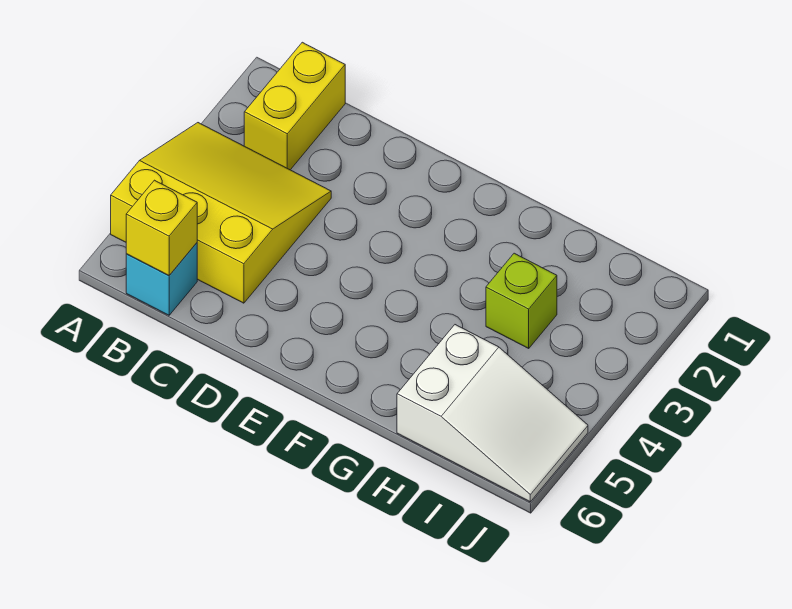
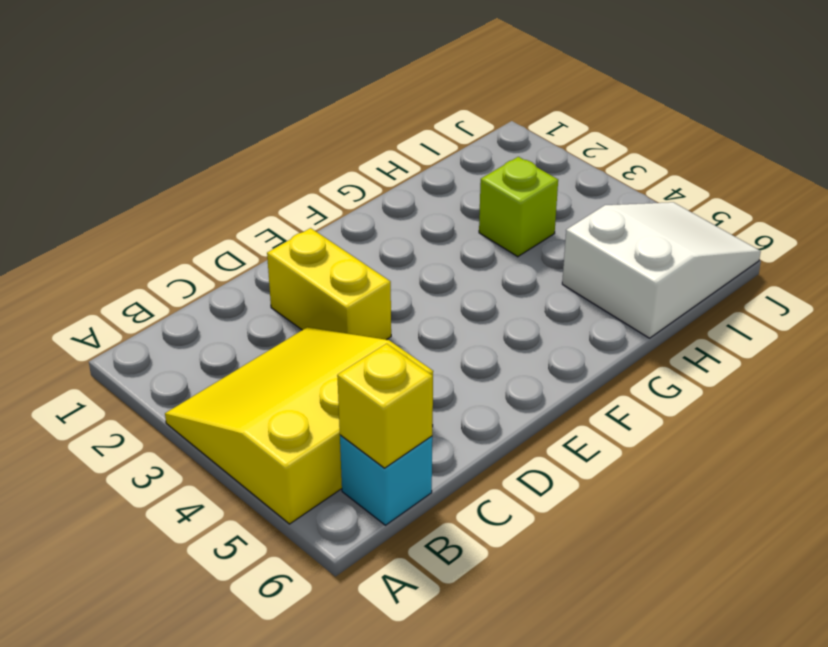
yellow 1x2 brick [244,42,345,170] -> yellow 1x2 brick moved to [267,228,391,340]

